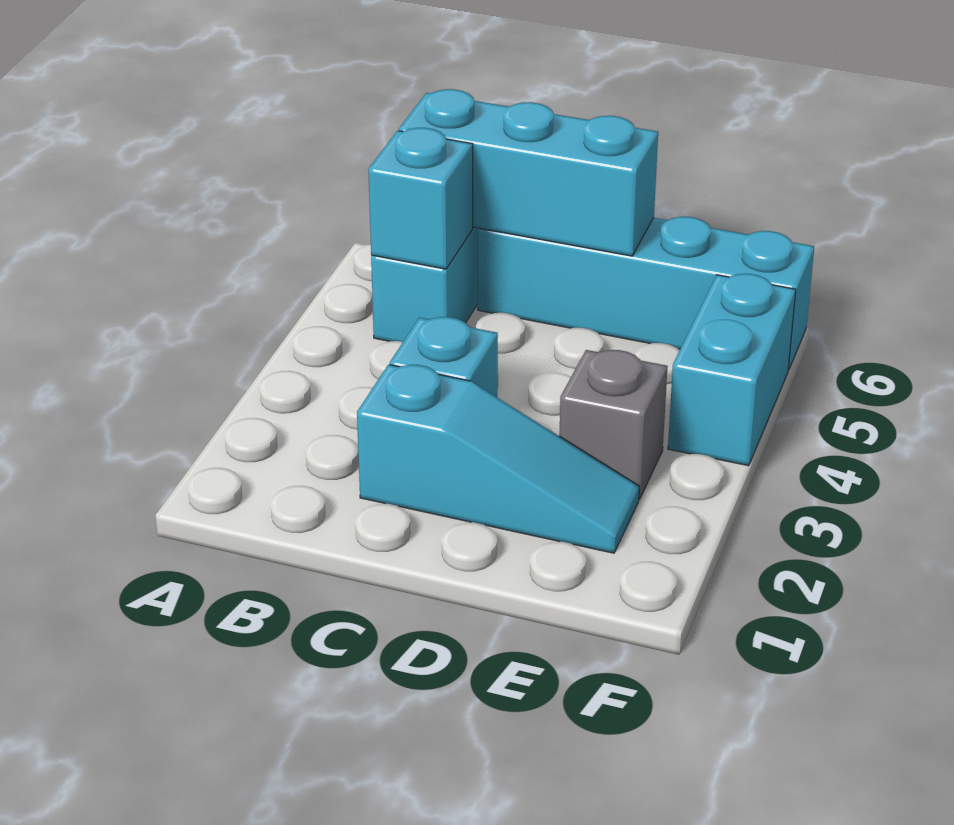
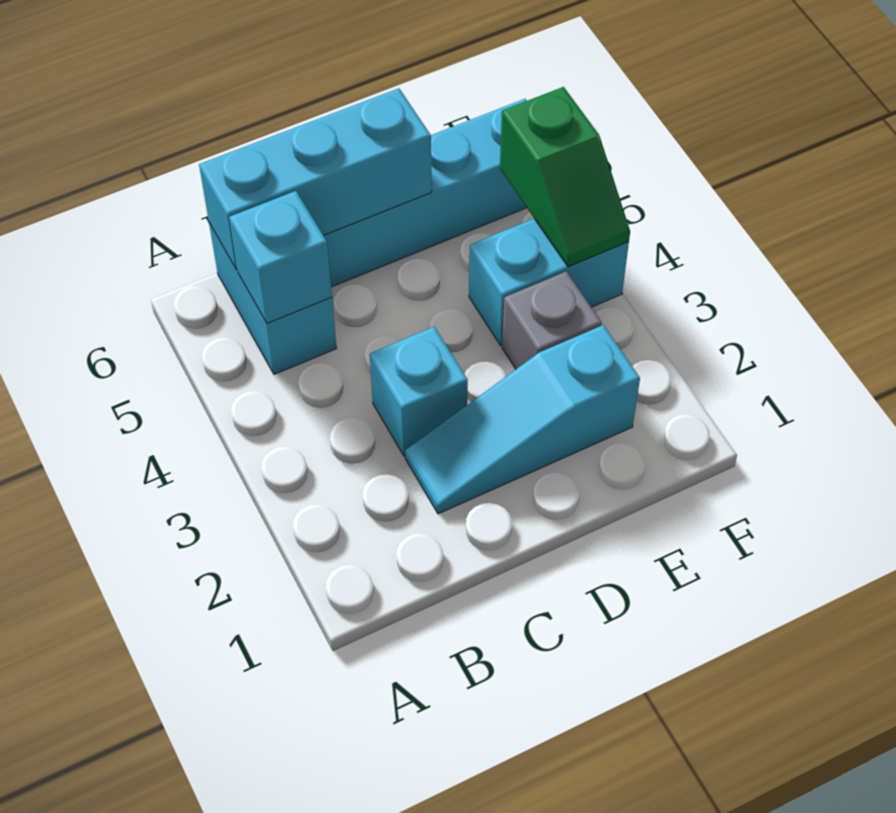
cyan 1x3 slope [357,365,639,553] -> cyan 1x3 slope turned to [405,325,640,514]
cyan 1x2 brick [668,274,796,466] -> cyan 1x2 brick turned to [469,219,629,345]
none -> green 1x2 slope [500,87,630,267]

